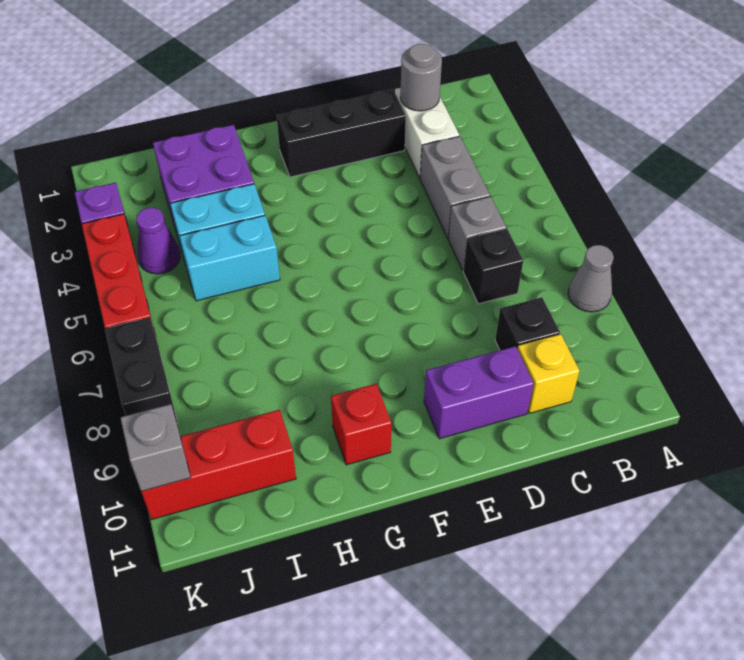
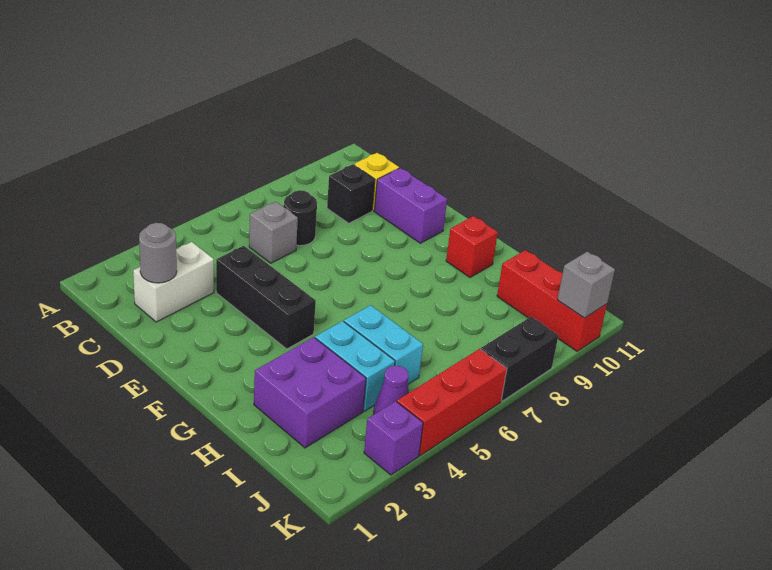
grey 1x1 cone [568,245,614,312] -> none
grey 1x2 brick [420,136,490,238] -> none
black 1x1 brick [463,229,523,304] -> black 1x1 round brick [284,190,317,246]
black 1x3 brick [276,89,406,177] -> black 1x3 brick moved to [216,246,316,349]

